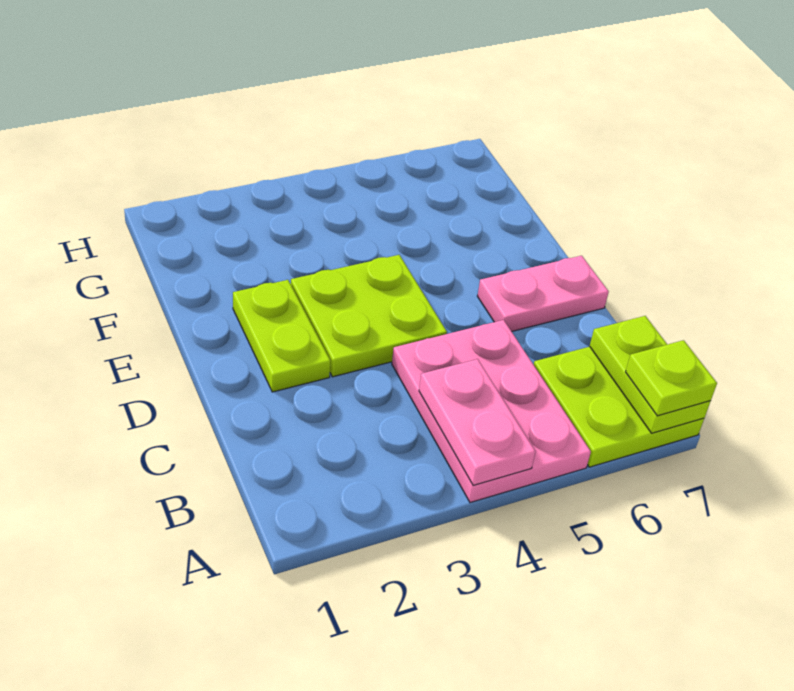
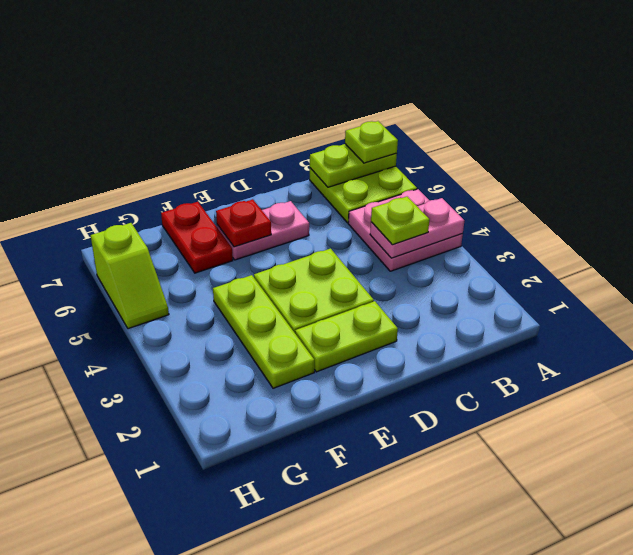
pink 2x3 plate [392,320,591,503] -> pink 2x2 plate [348,189,463,271]
none -> lime 1x1 plate [371,197,430,245]
pink 1x2 plate [477,256,609,331] -> pink 1x2 plate turned to [217,201,309,260]
none -> red 1x1 plate [216,199,271,247]
none -> lime 1x3 plate [213,275,314,388]
none -> red 1x2 plate [161,202,233,273]
none -> lime 1x2 slope [91,223,169,329]

